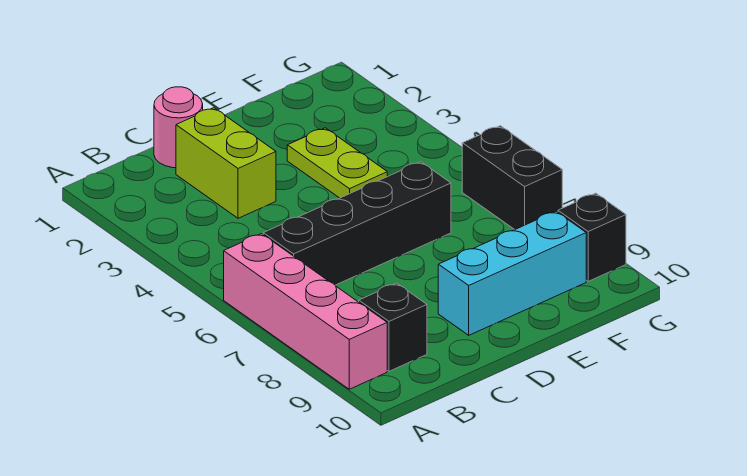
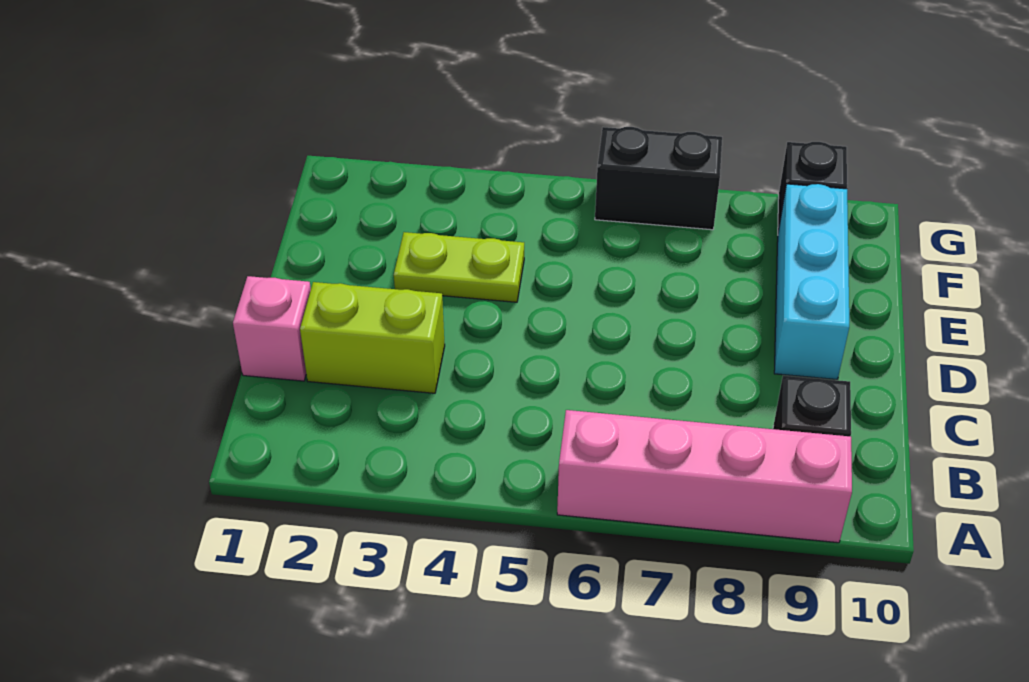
black 1x4 brick [263,162,451,285] -> none
pink 1x1 round brick [154,87,203,168] -> pink 1x1 brick [233,276,311,381]

